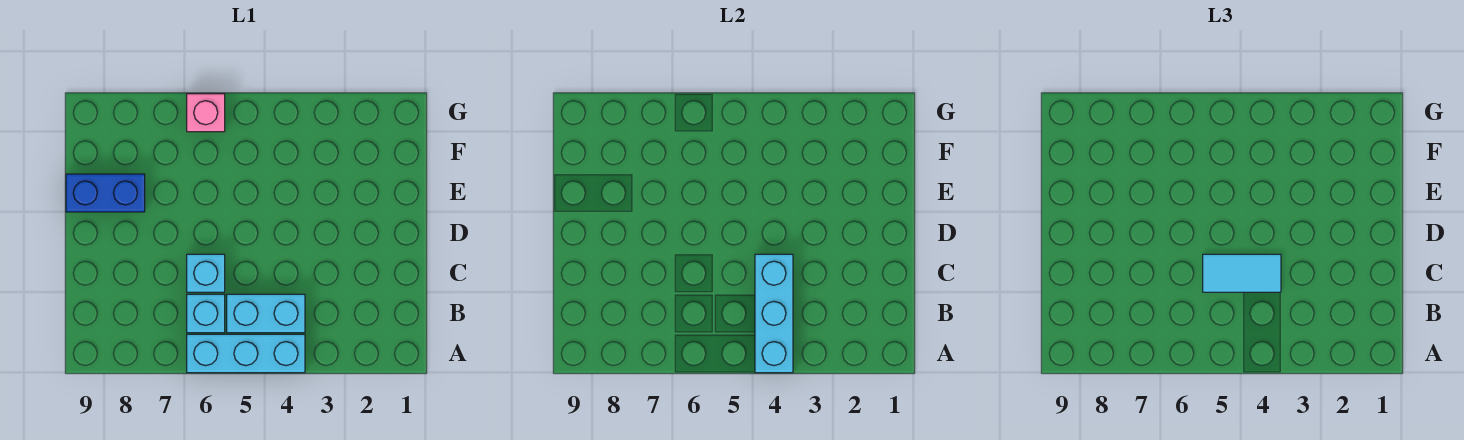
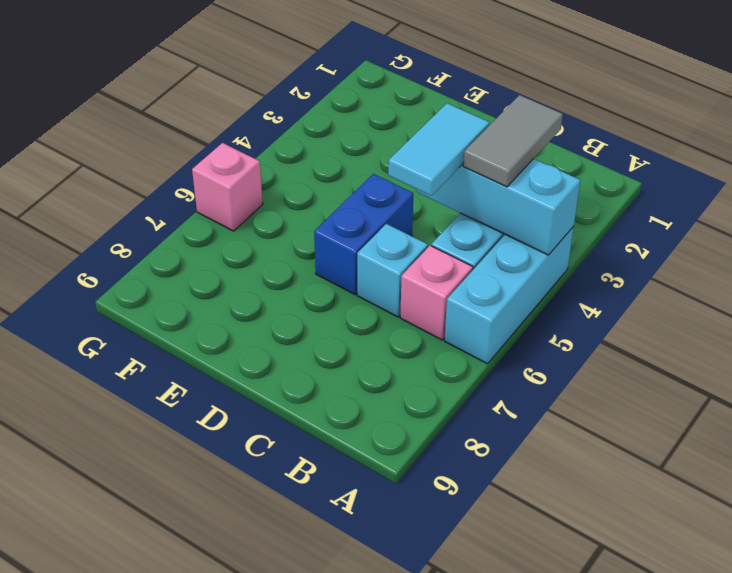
none -> grey 1x2 tile [463,95,563,187]
cyan 1x1 brick [187,294,225,333] -> pink 1x1 brick [400,246,473,340]
blue 1x2 brick [66,174,145,212] -> blue 1x2 brick moved to [314,174,413,295]

